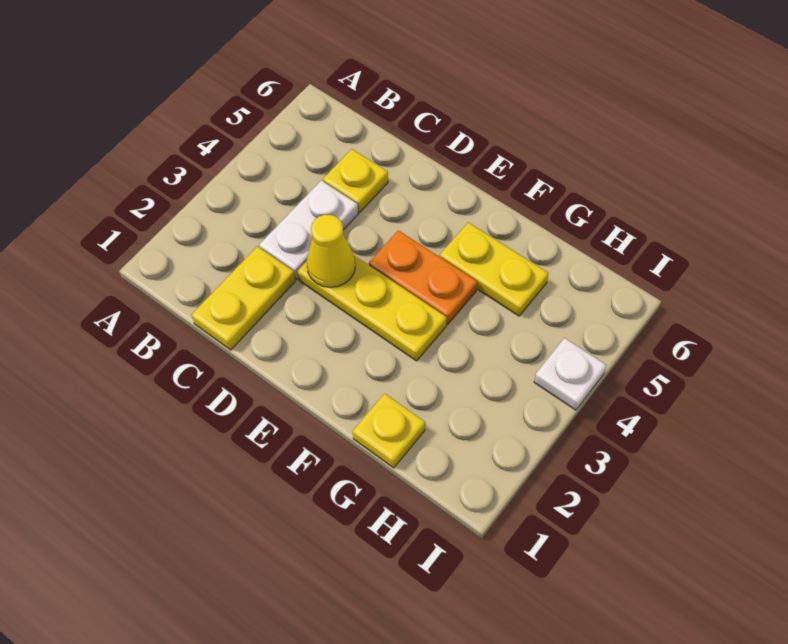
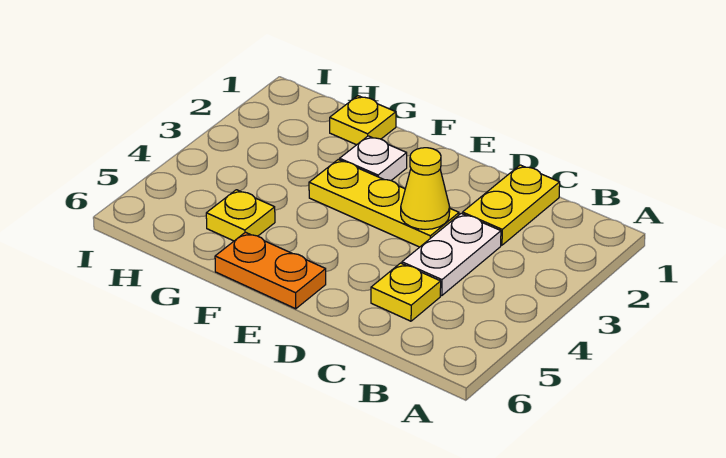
orange 1x2 plate [369,230,477,324] -> orange 1x2 plate moved to [215,232,326,309]
yellow 1x2 plate [440,222,548,316] -> yellow 1x1 plate [206,190,275,241]
white 1x1 plate [534,338,606,410] -> white 1x1 plate moved to [340,136,407,180]

